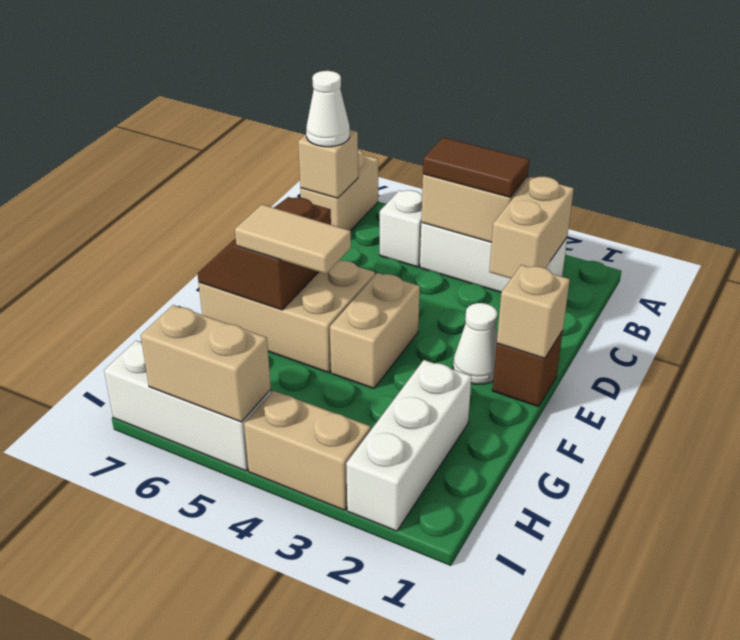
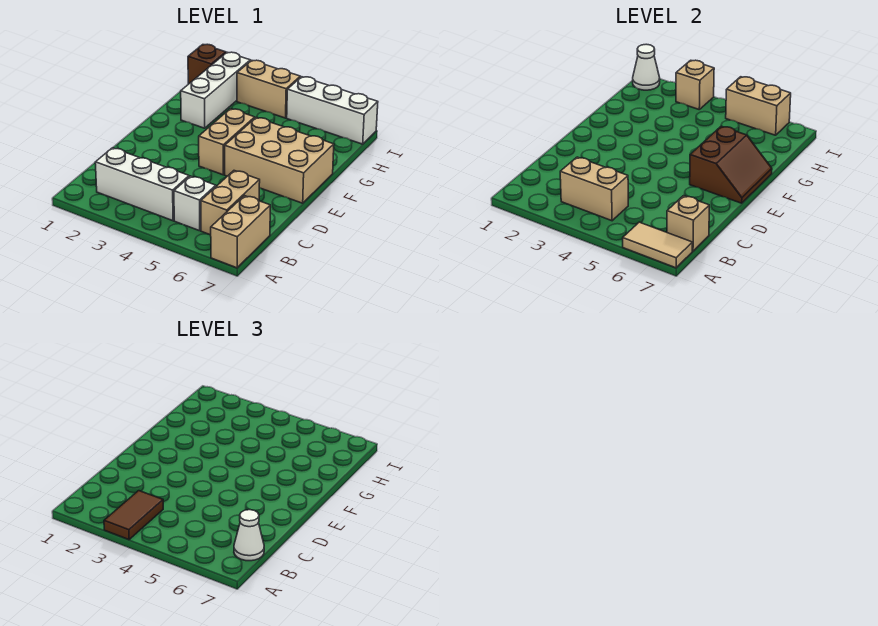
tan 1x2 brick [489,177,574,279] -> tan 1x2 brick moved to [201,171,260,235]
brown 1x2 tile [423,137,529,197] -> brown 1x2 tile turned to [104,491,163,540]
brown 1x1 brick [492,331,563,407] -> brown 1x1 brick moved to [188,44,226,84]
tan 1x1 brick [497,265,570,358] -> tan 1x1 brick moved to [676,60,714,109]
white 1x1 cone [453,303,497,384] -> white 1x1 cone moved to [633,44,660,90]
tan 1x2 tile [235,205,351,274] -> tan 1x2 tile moved to [623,222,692,268]

